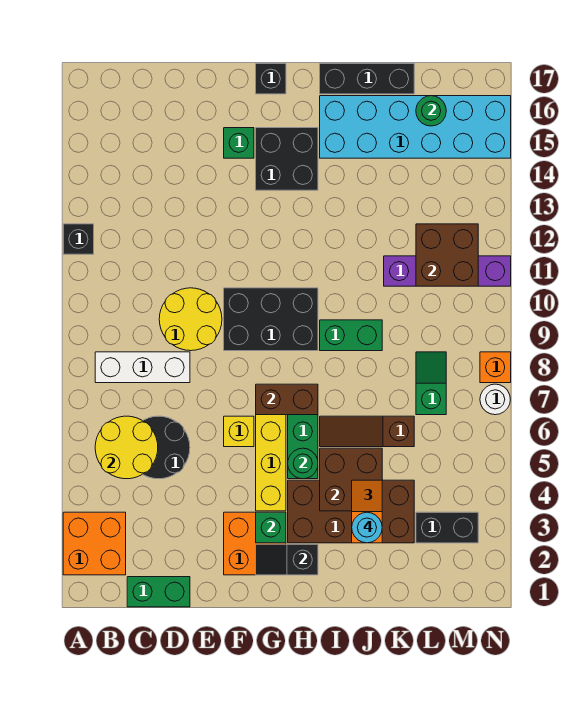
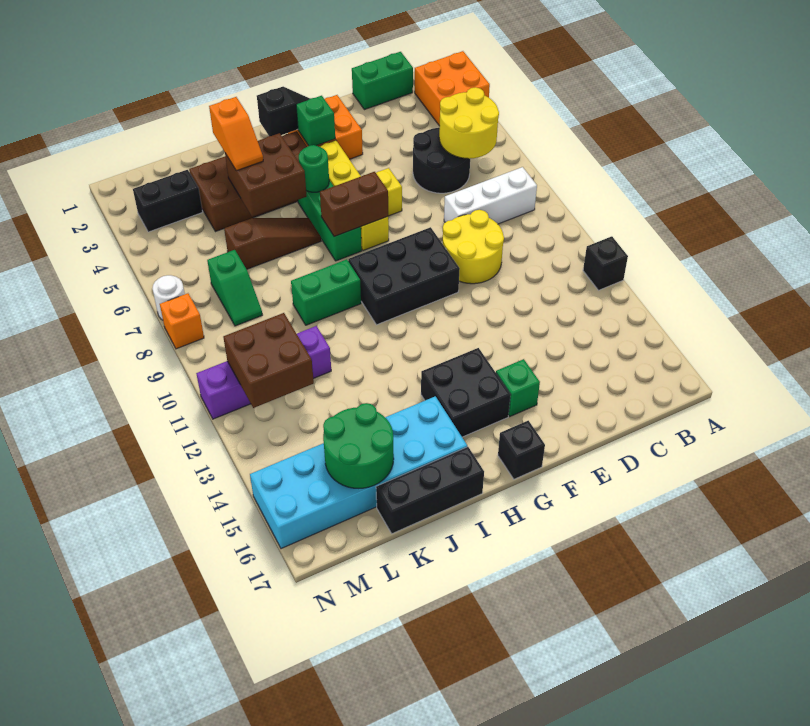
cyan 1x1 round brick [352,512,382,543] -> none
green 1x1 round brick [416,96,446,126] -> green 2x2 round brick [323,403,394,488]

